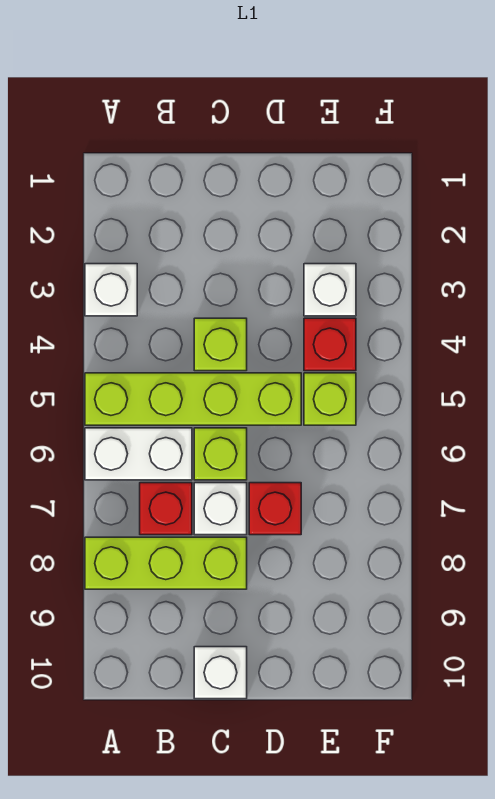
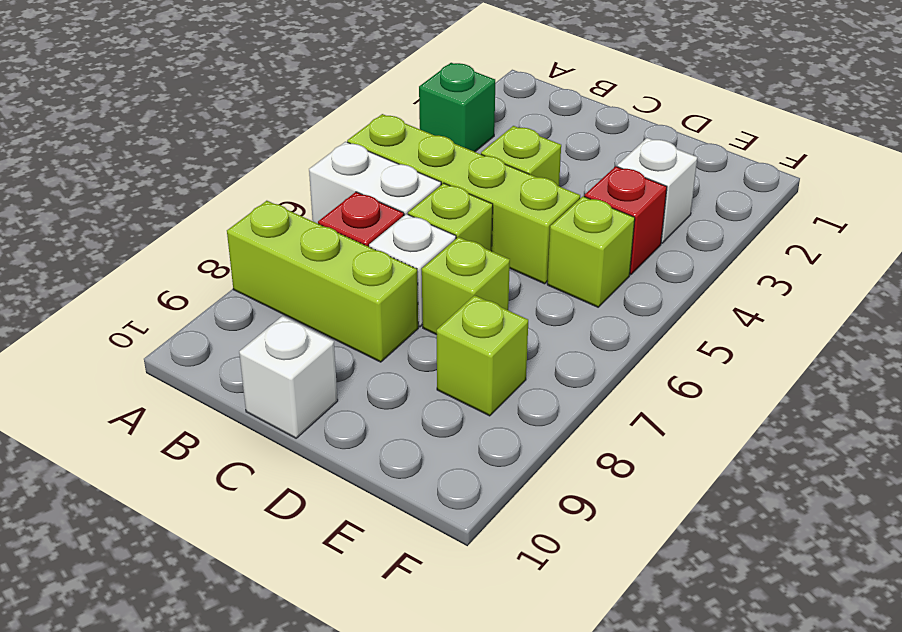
white 1x1 brick [85,264,137,316] -> green 1x1 brick [419,63,495,152]
red 1x1 brick [249,483,301,535] -> lime 1x1 brick [422,237,510,335]
none -> lime 1x1 brick [437,295,528,416]

